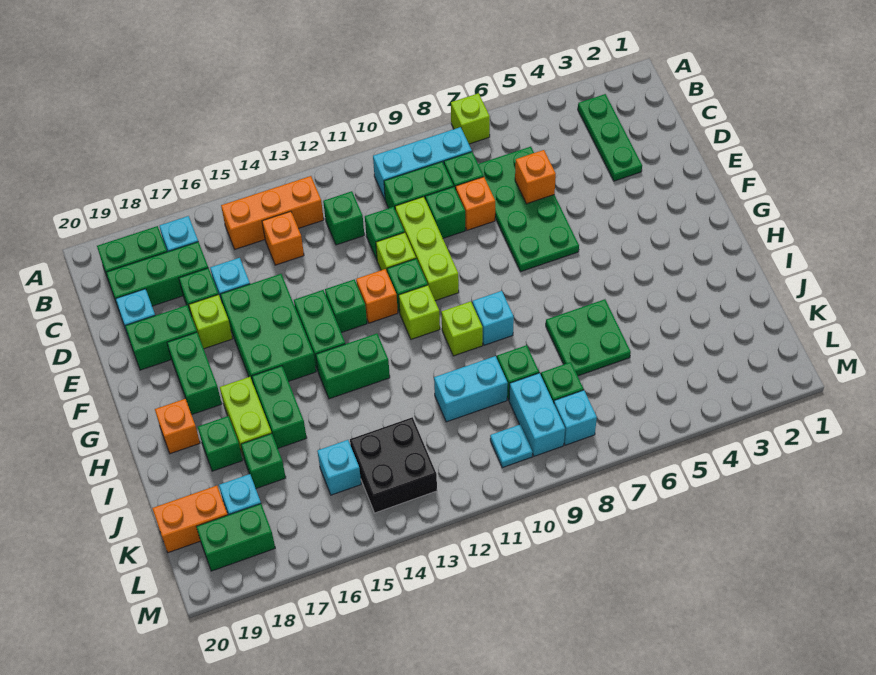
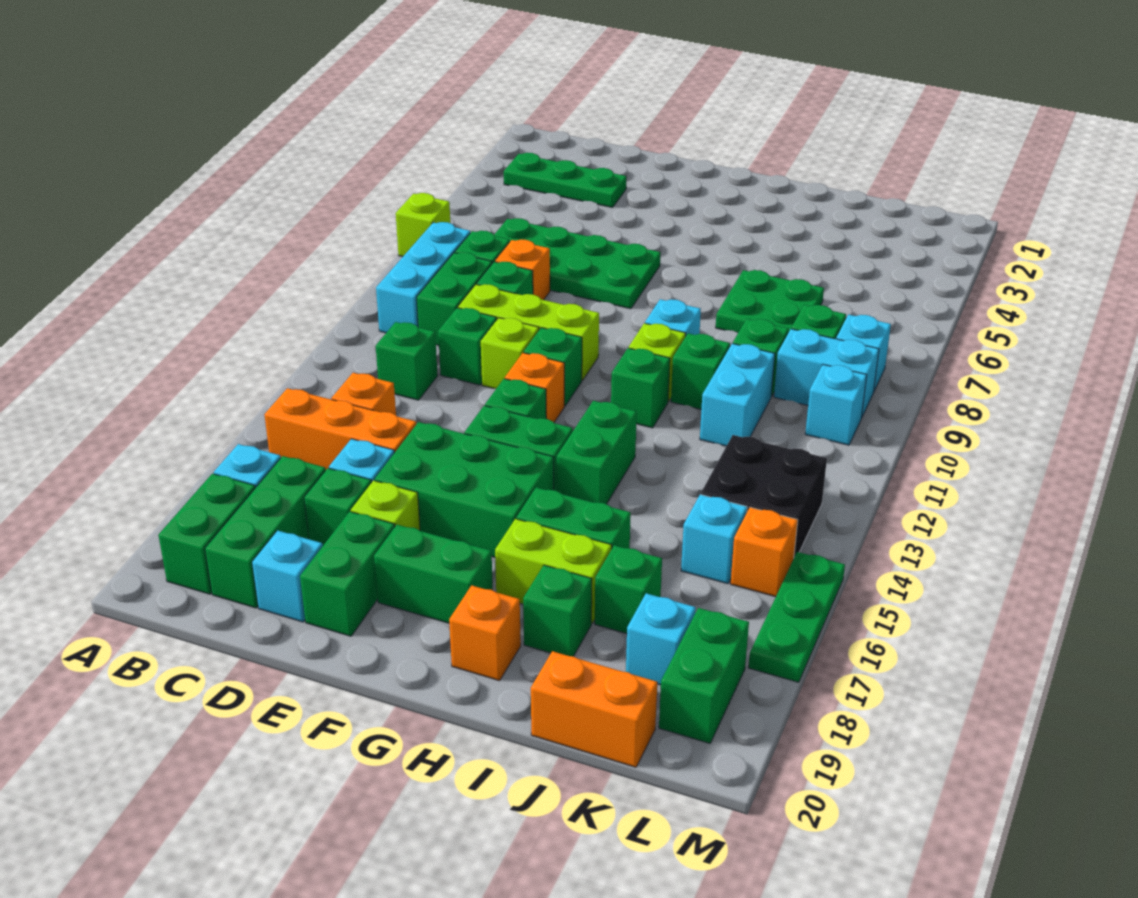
orange 1x3 brick [221,176,324,249] -> orange 1x3 brick turned to [264,388,416,469]
orange 1x1 brick [515,150,556,204] -> orange 1x1 brick moved to [731,507,798,597]
lime 1x1 brick [399,285,440,339] -> none
none -> green 1x1 brick [611,348,670,428]
none -> green 1x1 brick [671,333,730,409]
orange 1x2 brick [152,486,228,553] -> orange 1x2 brick turned to [531,651,657,767]
cyan 1x1 plate [490,425,533,468] -> cyan 1x1 brick [805,365,867,445]
none -> green 1x3 plate [748,552,845,682]

